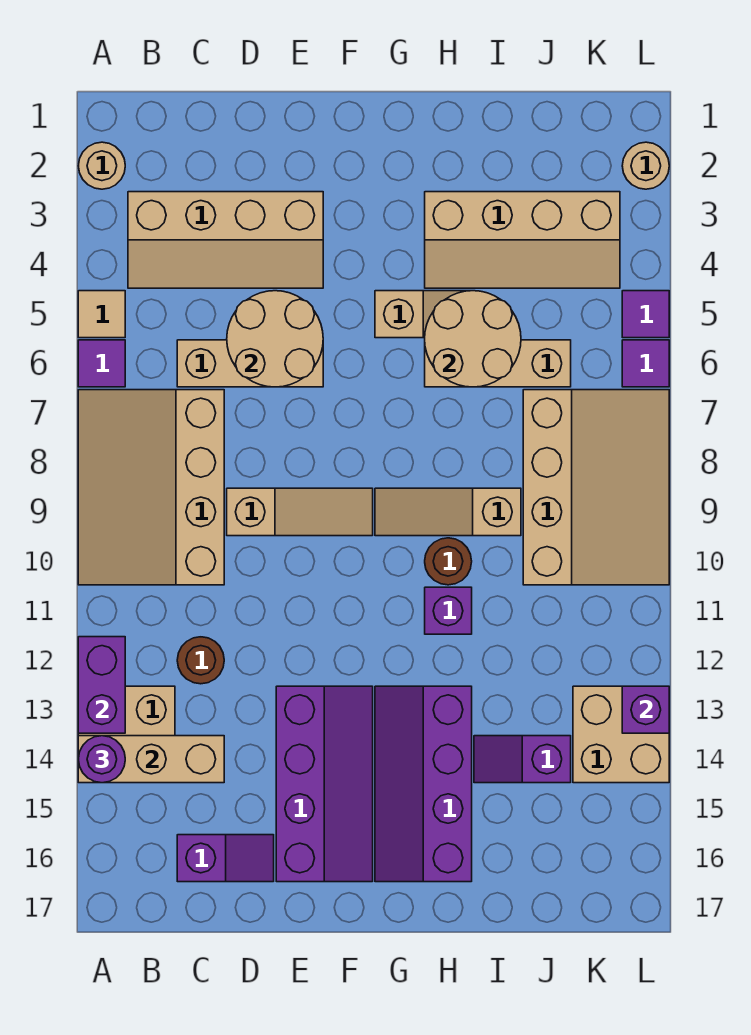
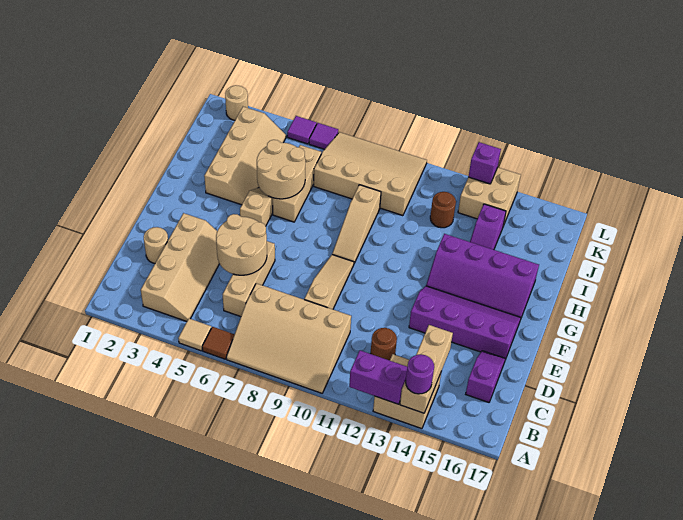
tan 1x1 round brick [78,142,125,189] -> tan 1x1 round brick moved to [144,227,168,263]
purple 1x1 tile [78,340,125,387] -> brown 1x1 tile [202,327,234,359]
brown 1x1 round brick [425,538,472,585] -> brown 1x1 round brick moved to [430,192,456,228]
purple 1x1 brick [425,587,472,634] -> none

